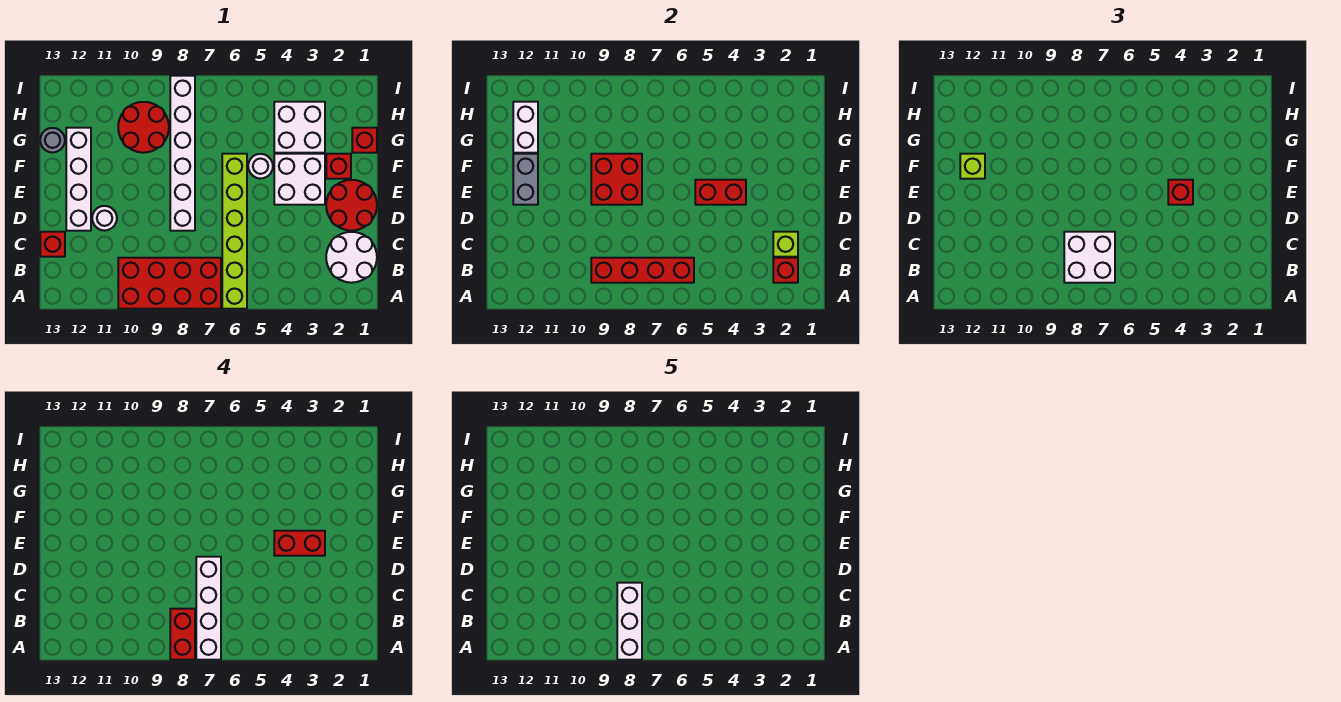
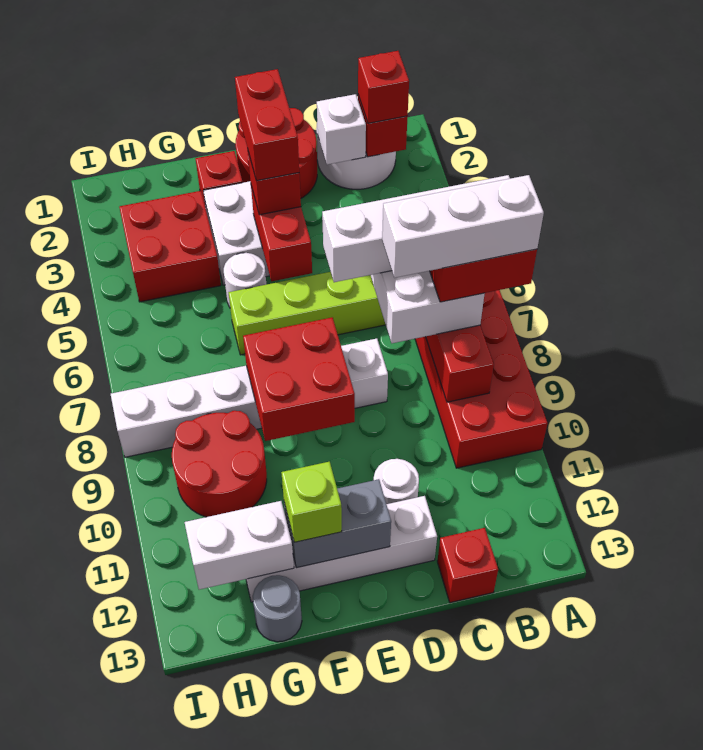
lime 1x1 brick [773,232,798,257] -> white 1x1 brick [317,94,366,165]
red 1x1 brick [352,128,377,153] -> red 1x1 brick moved to [358,51,409,123]
white 2x2 brick [274,102,325,153] -> red 2x2 brick [119,191,221,302]

